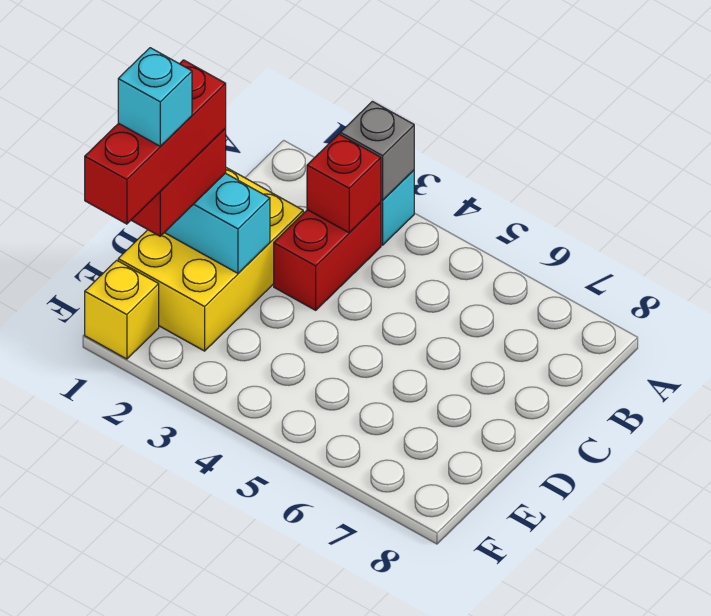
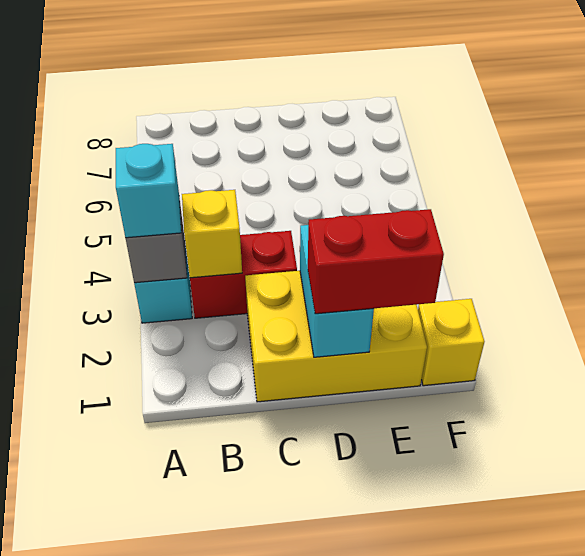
red 1x1 brick [307,134,381,233] -> yellow 1x1 brick [182,190,242,278]
red 1x3 brick [85,60,226,224] -> none
cyan 1x1 brick [118,48,192,146] -> cyan 1x1 brick moved to [116,144,181,238]

